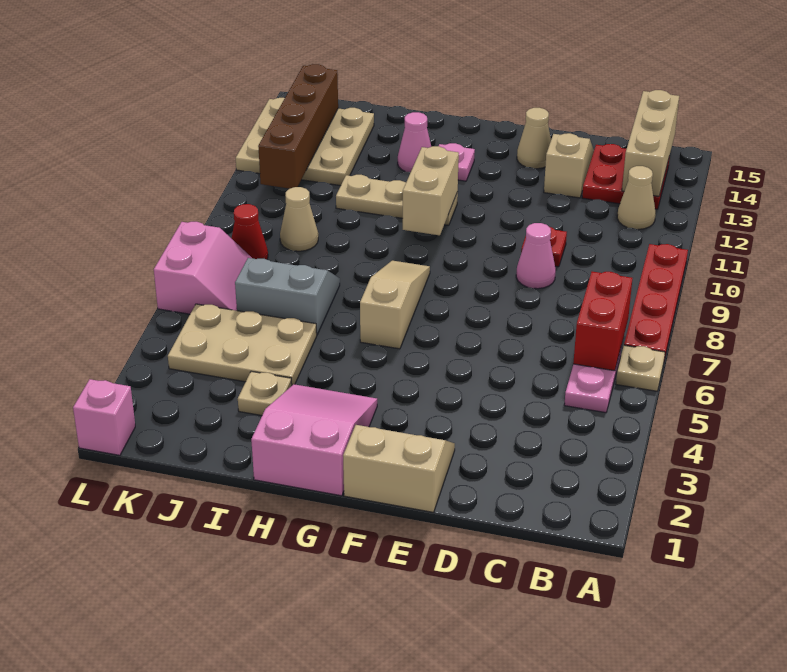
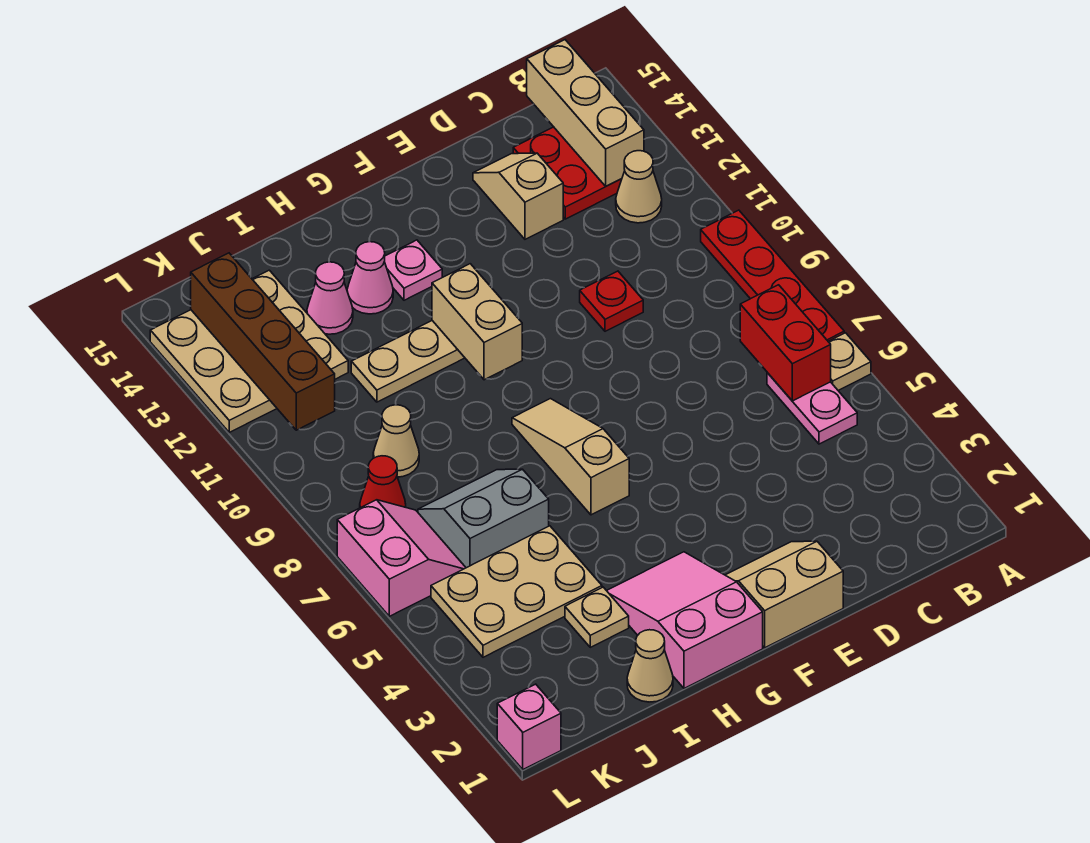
pink 1x1 cone [516,223,556,289] -> pink 1x1 cone moved to [307,262,353,334]
tan 1x1 cone [517,108,551,169] -> tan 1x1 cone moved to [627,630,673,702]

